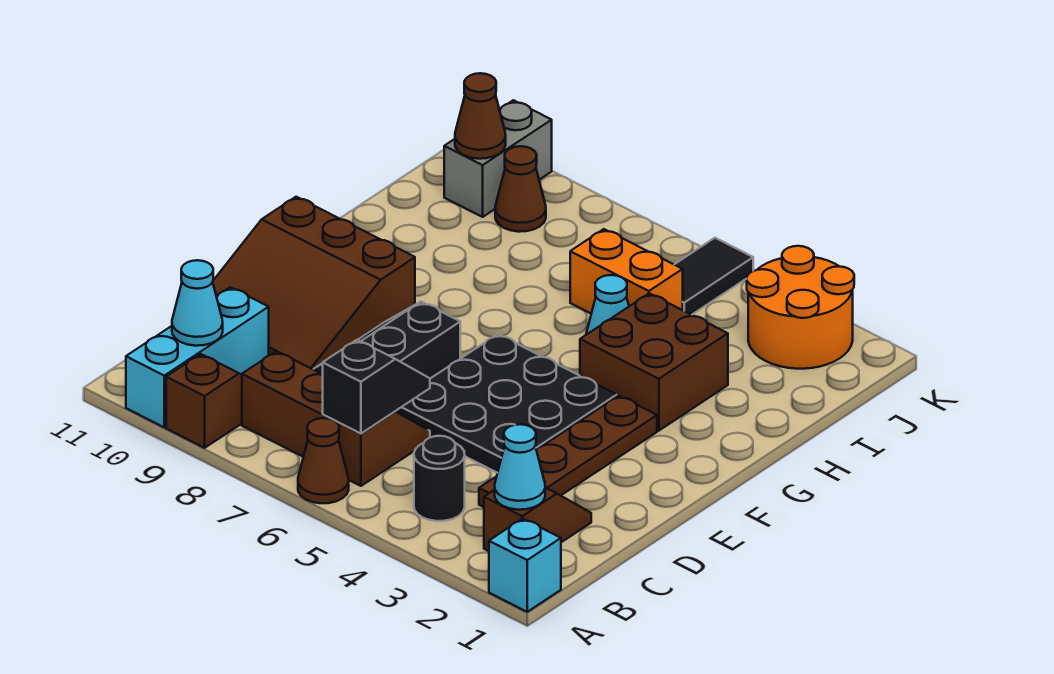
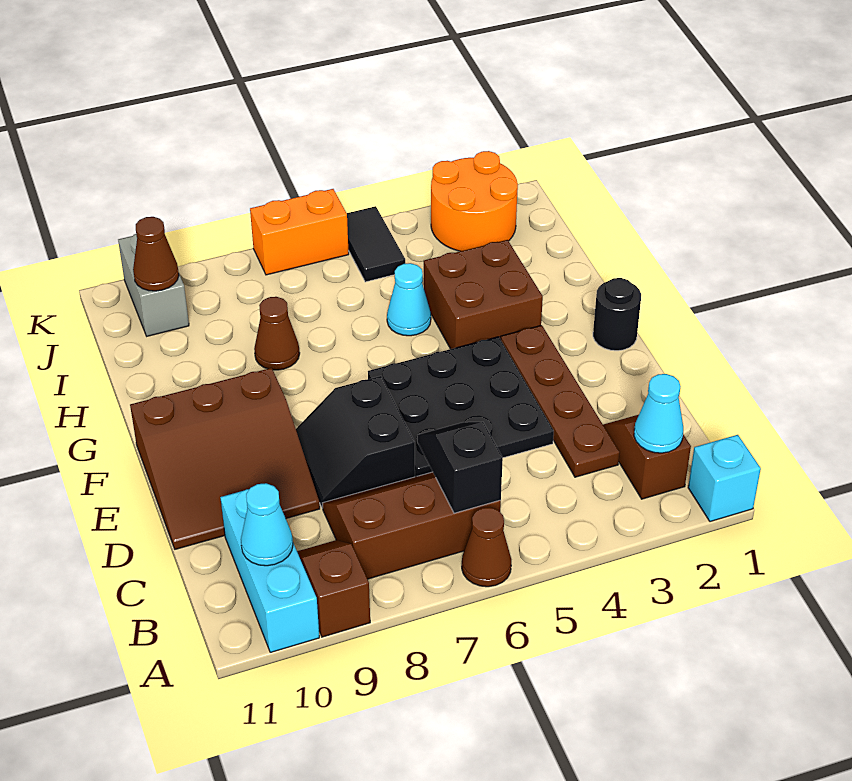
black 1x1 round brick [414,436,465,521] -> black 1x1 round brick moved to [593,278,641,351]
orange 1x2 brick [570,229,683,313] -> orange 1x2 brick moved to [250,189,349,275]
brown 1x1 cone [495,146,546,232] -> brown 1x1 cone moved to [254,297,300,370]

